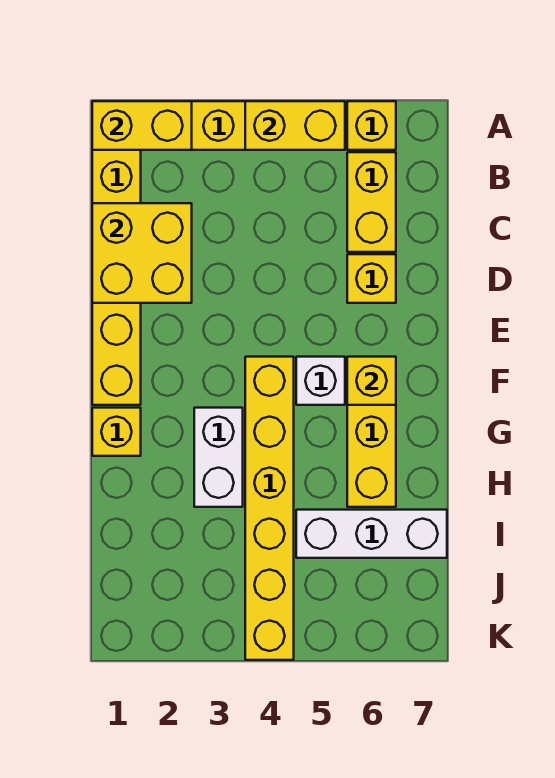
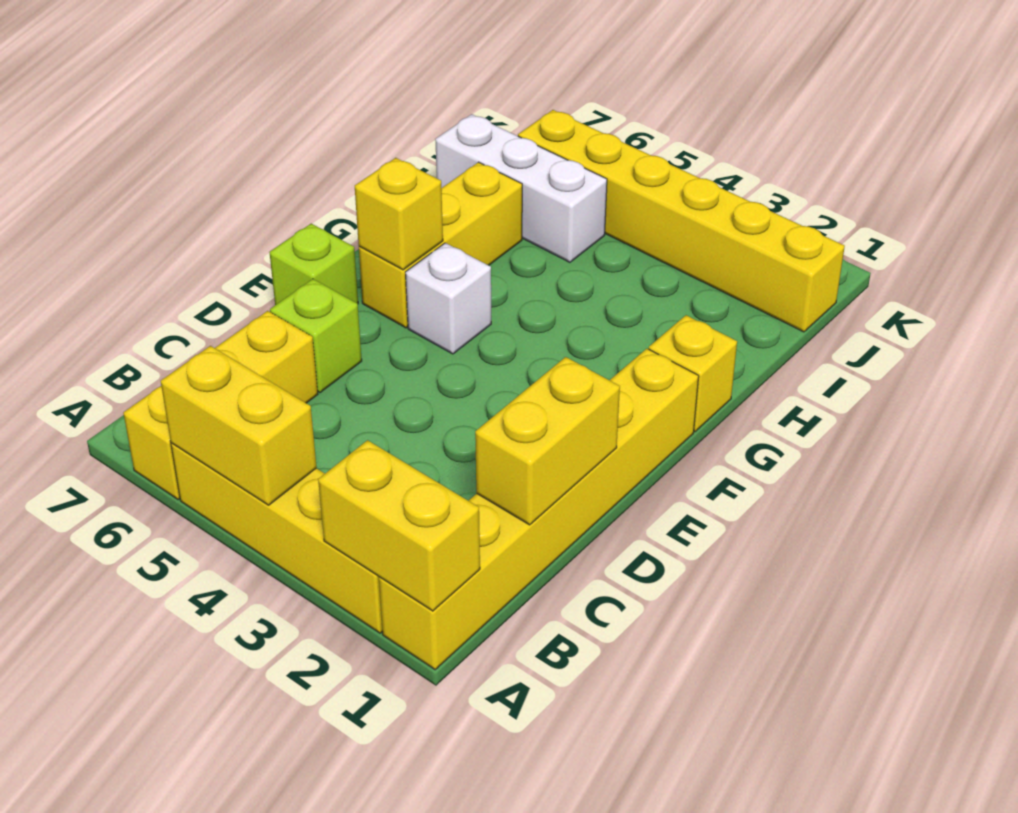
yellow 2x2 brick [92,203,192,303] -> yellow 1x2 brick [475,357,620,525]
yellow 1x1 brick [347,254,396,303] -> lime 1x1 brick [270,279,362,393]
none -> lime 1x1 brick [270,224,358,305]
yellow 1x6 brick [245,357,294,660] -> yellow 1x6 brick turned to [518,110,845,332]
white 1x2 brick [194,408,243,507] -> none

